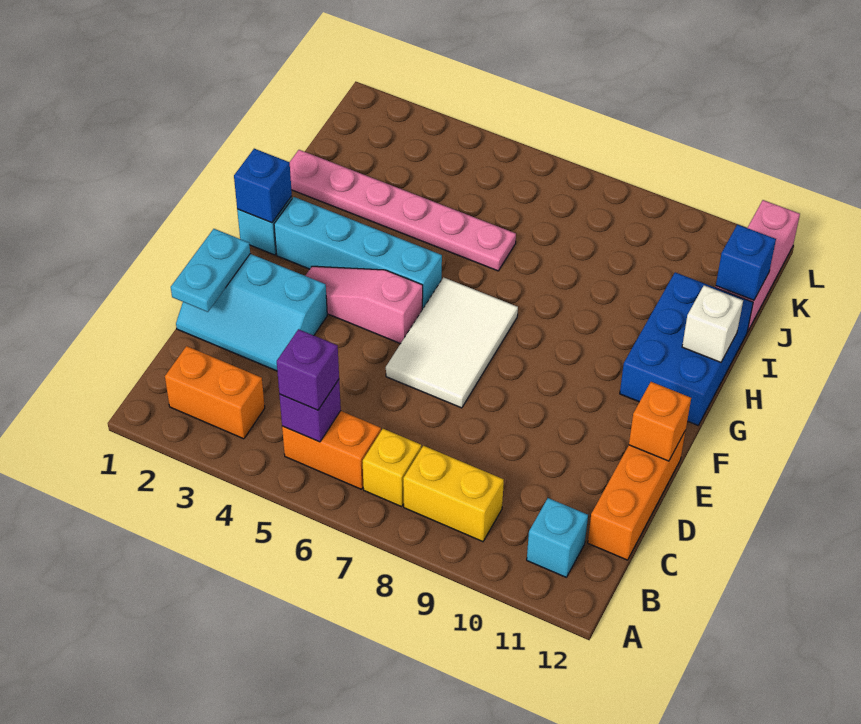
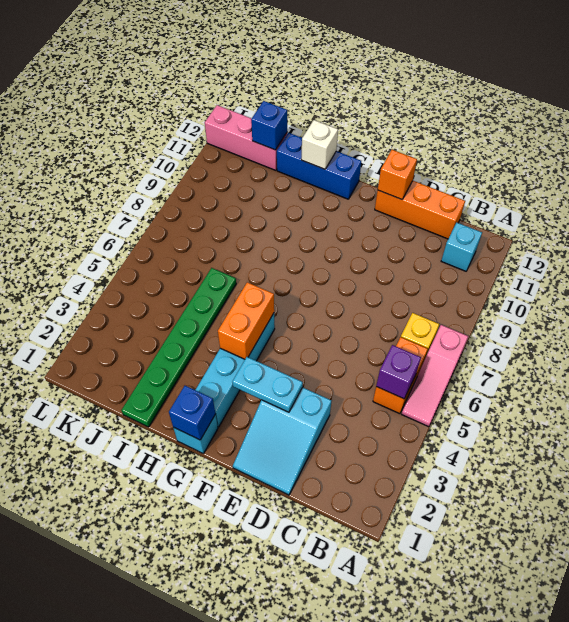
orange 1x2 brick [165,346,265,439] -> orange 1x2 brick moved to [218,282,274,359]
purple 1x1 brick [277,329,339,410] -> none
yellow 1x2 brick [403,446,504,542] -> none
cyan 2x3 slope [176,254,327,371] -> cyan 2x3 slope turned to [233,387,331,495]
cyan 1x2 plate [171,229,250,312] -> cyan 1x2 plate moved to [232,357,303,412]
white 2x3 tile [386,277,518,408] -> none
pink 1x3 slope [305,266,423,344] -> pink 1x3 slope moved to [402,325,468,427]
blue 2x3 brick [620,272,753,425] -> blue 1x3 brick [277,133,361,199]
pink 1x6 plate [290,150,516,271] -> green 1x6 plate [122,268,236,427]

